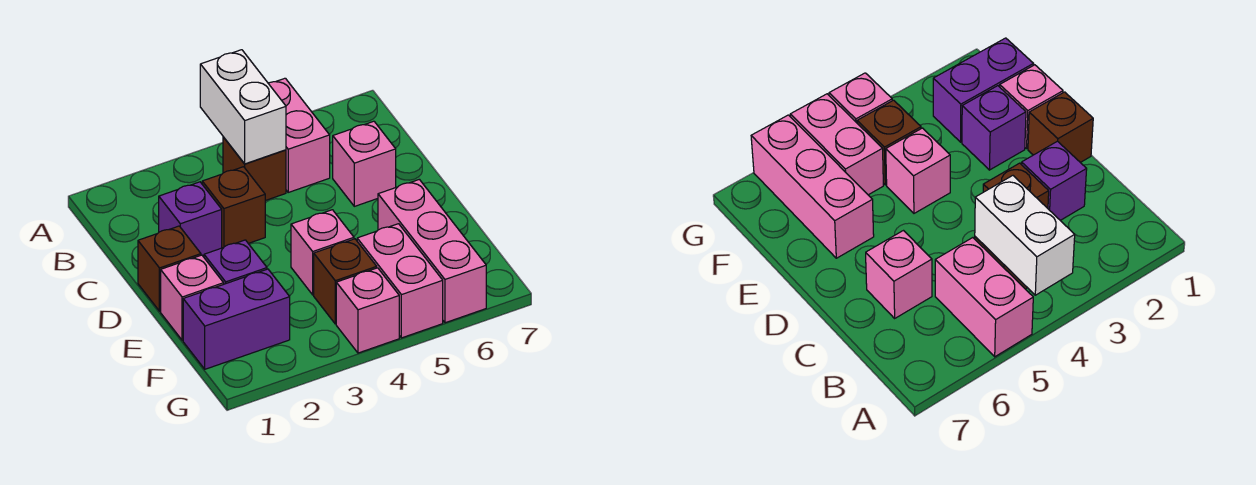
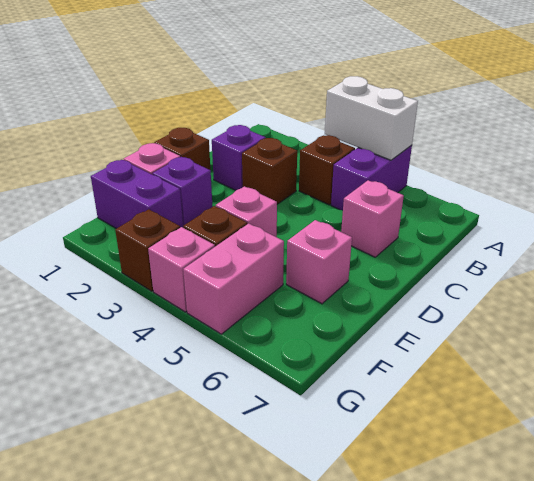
white 1x2 brick [200,50,286,164] -> white 1x2 brick turned to [325,76,418,160]
pink 1x2 brick [268,78,330,192] -> purple 1x2 brick [331,145,412,211]
pink 1x3 brick [378,179,486,323] -> pink 1x1 brick [286,220,352,304]
none -> brown 1x1 brick [115,209,180,291]

